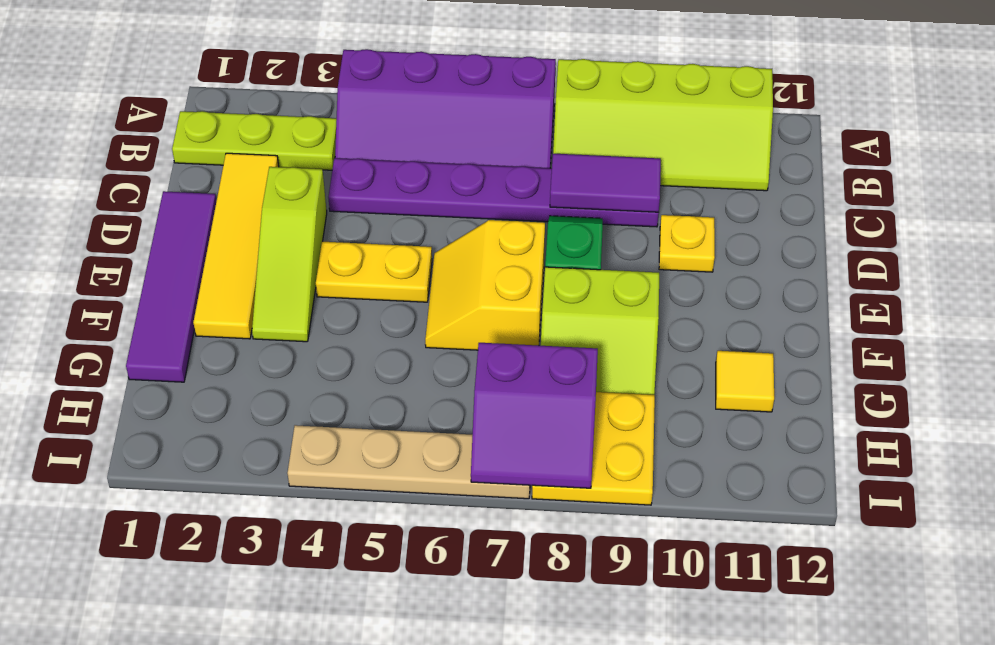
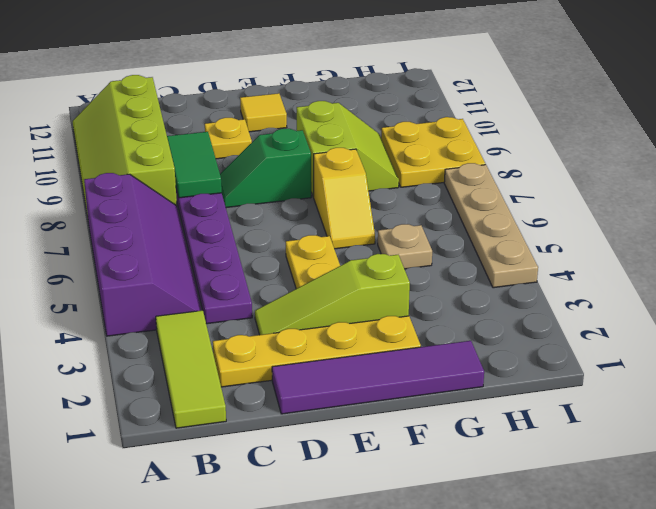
lime 2x4 slope [553,59,773,191] -> lime 2x4 slope turned to [73,75,177,217]
lime 1x3 plate [172,111,337,170] -> lime 1x3 tile [156,310,226,428]
yellow 1x4 tile [193,153,279,339] -> yellow 1x4 plate [213,316,421,387]
purple 1x2 tile [550,154,661,212] -> green 1x2 tile [167,132,222,198]
lime 1x3 slope [252,167,327,342] -> lime 1x3 slope turned to [255,254,410,335]
yellow 2x2 slope [425,220,545,350] -> yellow 1x2 slope [314,148,375,249]
none -> tan 1x1 plate [378,224,432,269]
yellow 1x1 tile [716,351,774,412] -> yellow 1x1 tile moved to [240,93,287,132]
purple 2x2 slope [471,343,598,488] -> none

